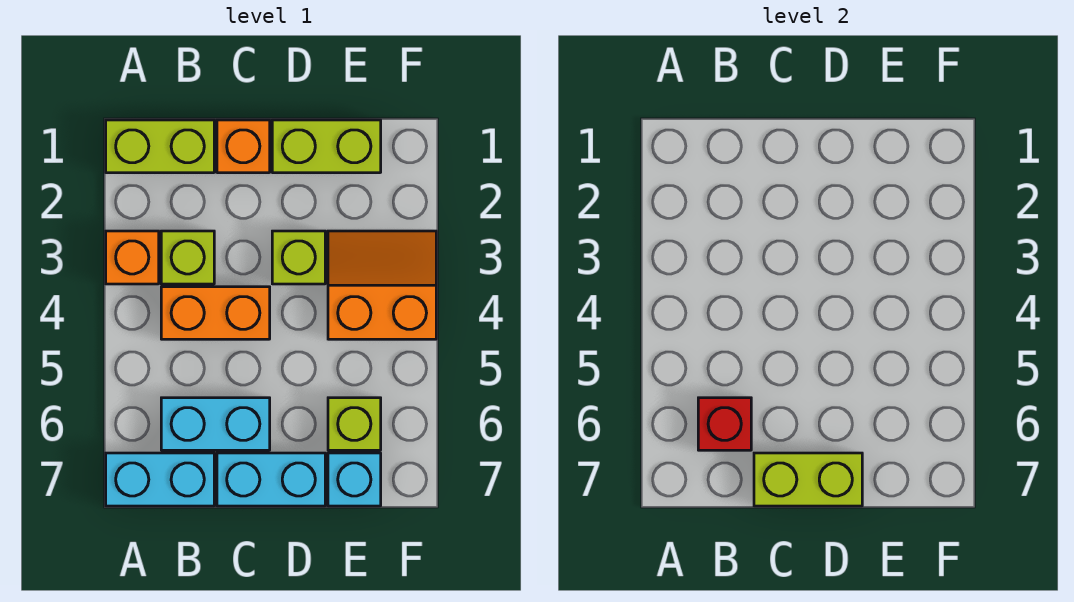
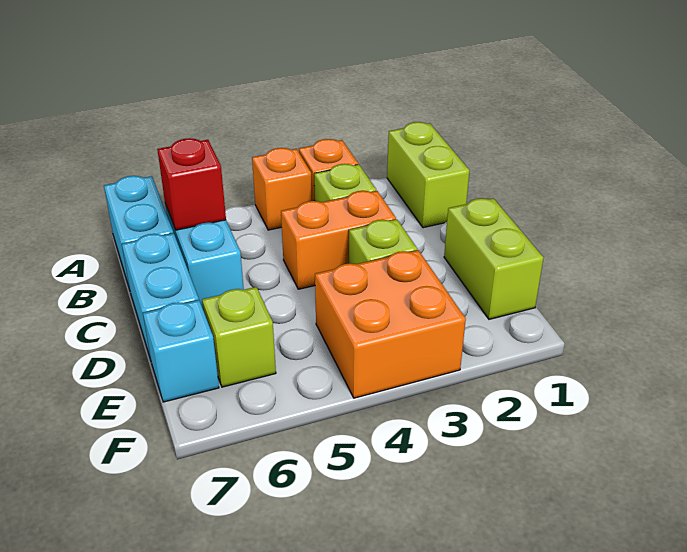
orange 1x2 brick [161,287,270,339] -> orange 1x2 brick turned to [281,191,396,289]
orange 1x1 brick [217,120,270,173] -> orange 1x1 brick moved to [252,148,312,230]
lime 1x2 brick [754,453,862,506] -> none
orange 2x2 slope [328,231,436,339] -> orange 2x2 brick [315,250,466,398]

